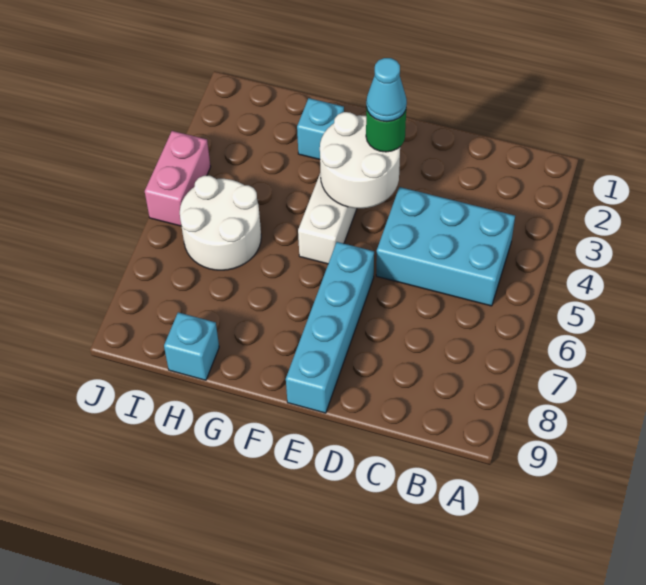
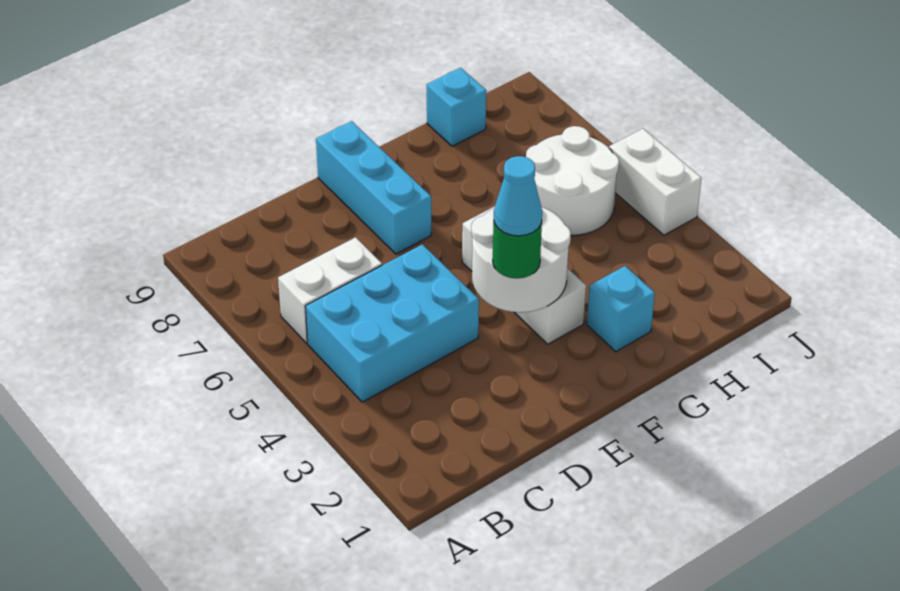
none -> white 1x2 brick [278,237,382,343]
cyan 1x4 brick [286,242,374,413] -> cyan 1x3 brick [316,121,431,254]
pink 1x2 brick [145,131,211,226] -> white 1x2 brick [609,129,701,235]

